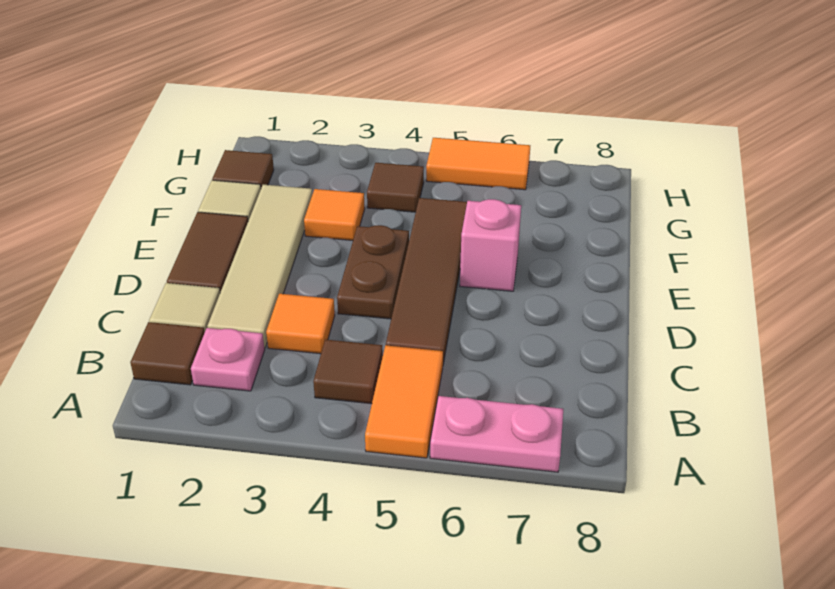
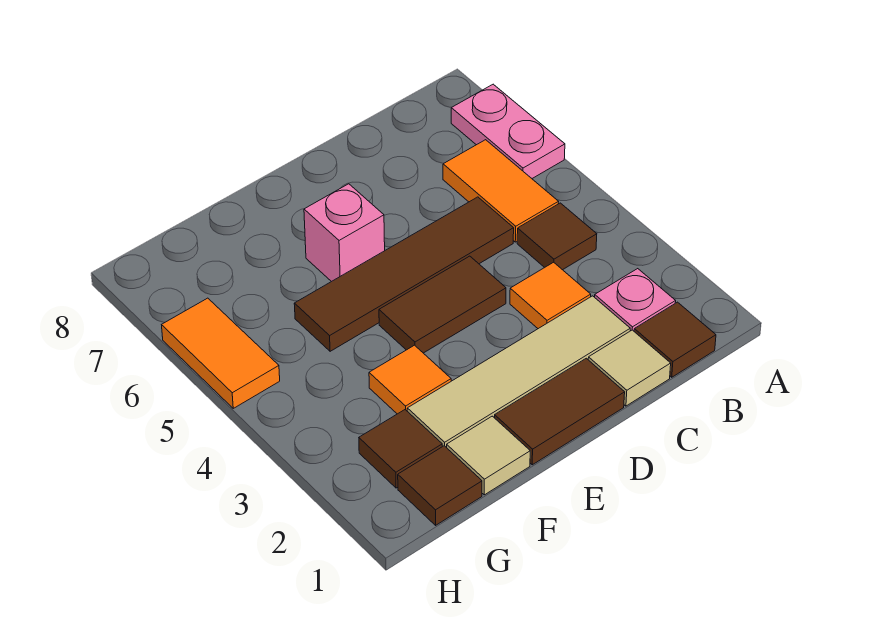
orange 1x2 tile [365,345,443,458] -> orange 1x2 tile turned to [443,140,558,242]
brown 1x2 plate [337,225,409,319] -> brown 1x2 tile [379,256,506,353]
brown 1x1 tile [367,163,424,212] -> brown 1x1 tile moved to [359,410,442,488]

